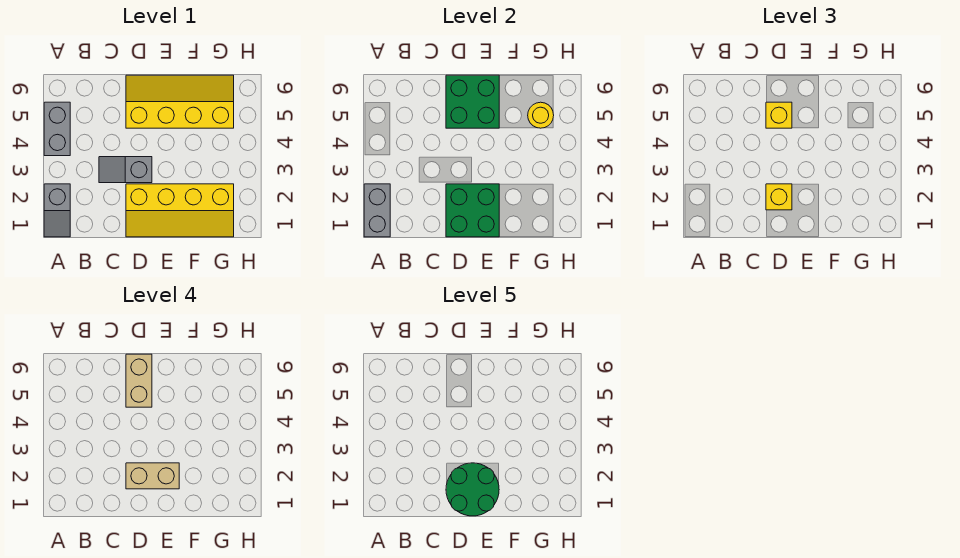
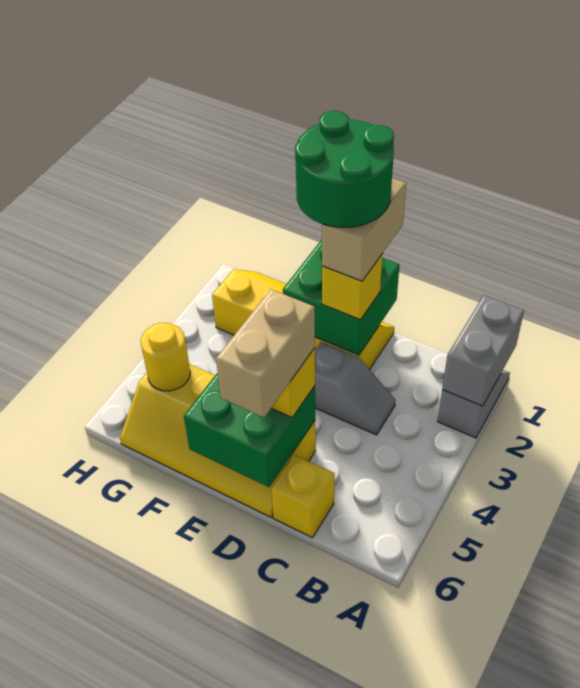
grey 1x2 brick [44,102,70,156] -> none
none -> yellow 1x1 brick [271,455,335,538]
tan 1x2 brick [126,463,179,489] -> tan 1x2 brick turned to [322,178,406,281]

